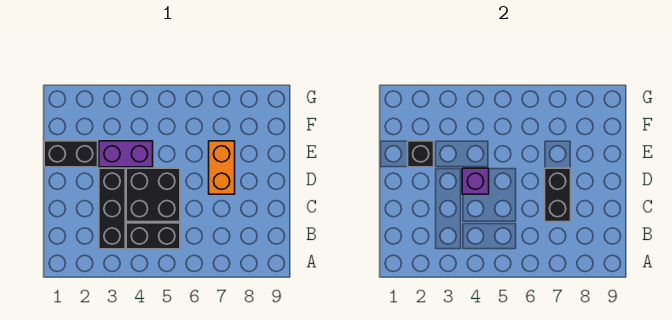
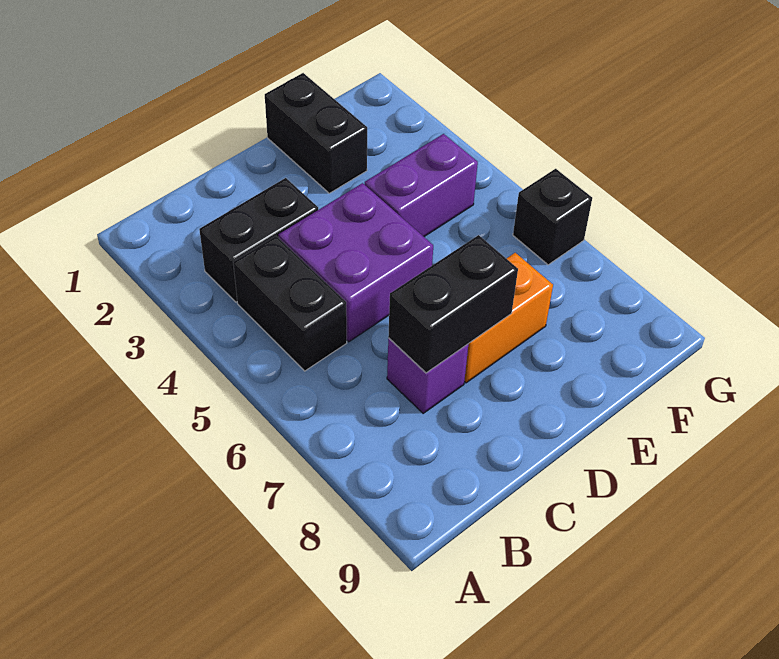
black 1x3 brick [99,168,125,249] -> black 1x2 brick [199,178,318,302]
black 2x2 brick [126,168,180,222] -> purple 2x2 brick [278,183,433,342]
purple 1x1 brick [462,168,489,194] -> purple 1x1 brick moved to [387,338,468,413]
black 1x1 brick [408,141,434,167] -> black 1x1 brick moved to [513,169,592,265]
purple 1x2 brick [99,141,153,167] -> purple 1x2 brick turned to [365,134,478,237]

